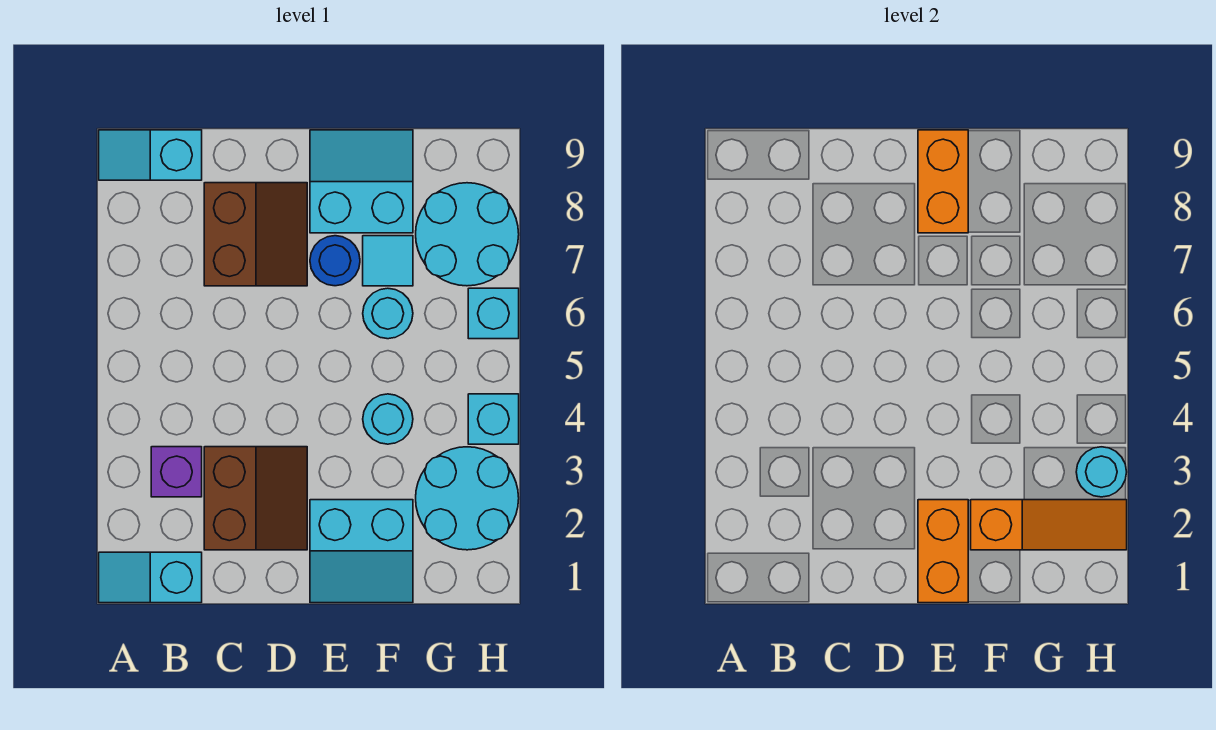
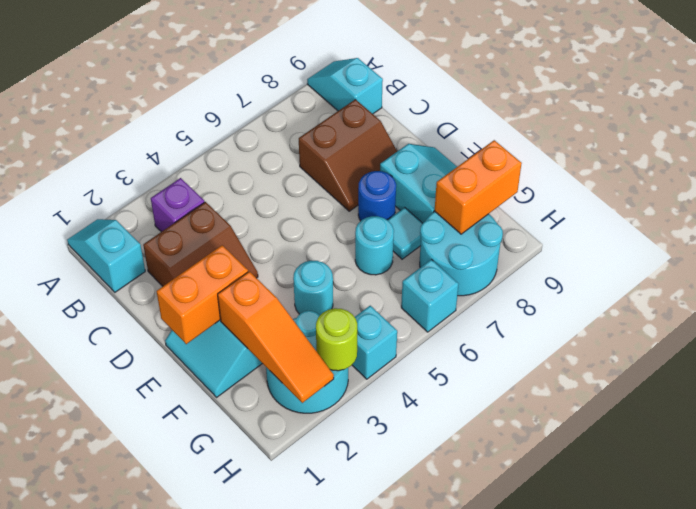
orange 1x2 brick [918,130,968,233] -> orange 1x2 brick moved to [435,140,522,234]
cyan 1x1 round brick [1076,447,1127,497] -> lime 1x1 round brick [316,308,357,371]

